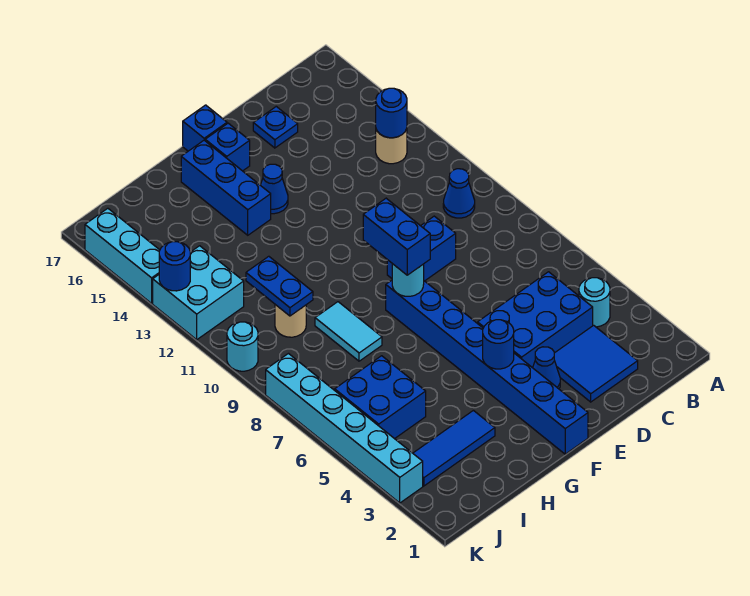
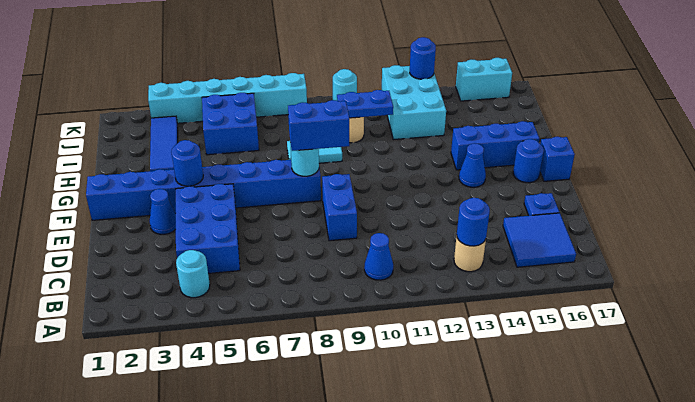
blue 2x2 tile [554,325,638,402] -> blue 2x2 tile moved to [503,213,576,267]
blue 1x1 brick [205,123,250,171] -> blue 1x1 round brick [513,139,544,183]
cyan 2x2 brick [153,246,244,340] -> cyan 2x3 brick [382,65,446,140]
cyan 1x3 brick [85,208,160,303] -> cyan 1x2 brick [456,58,512,101]

